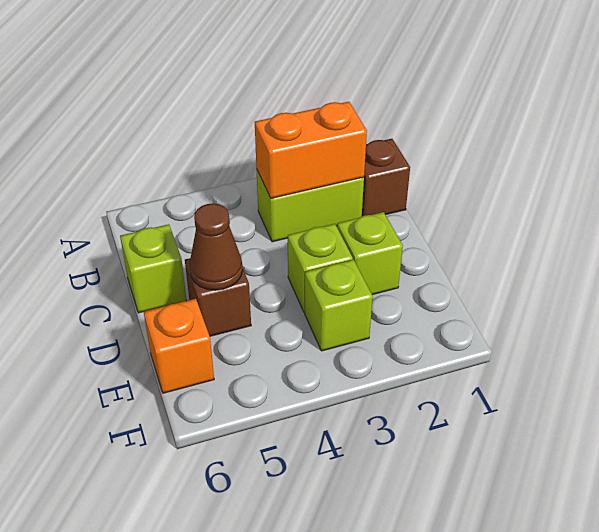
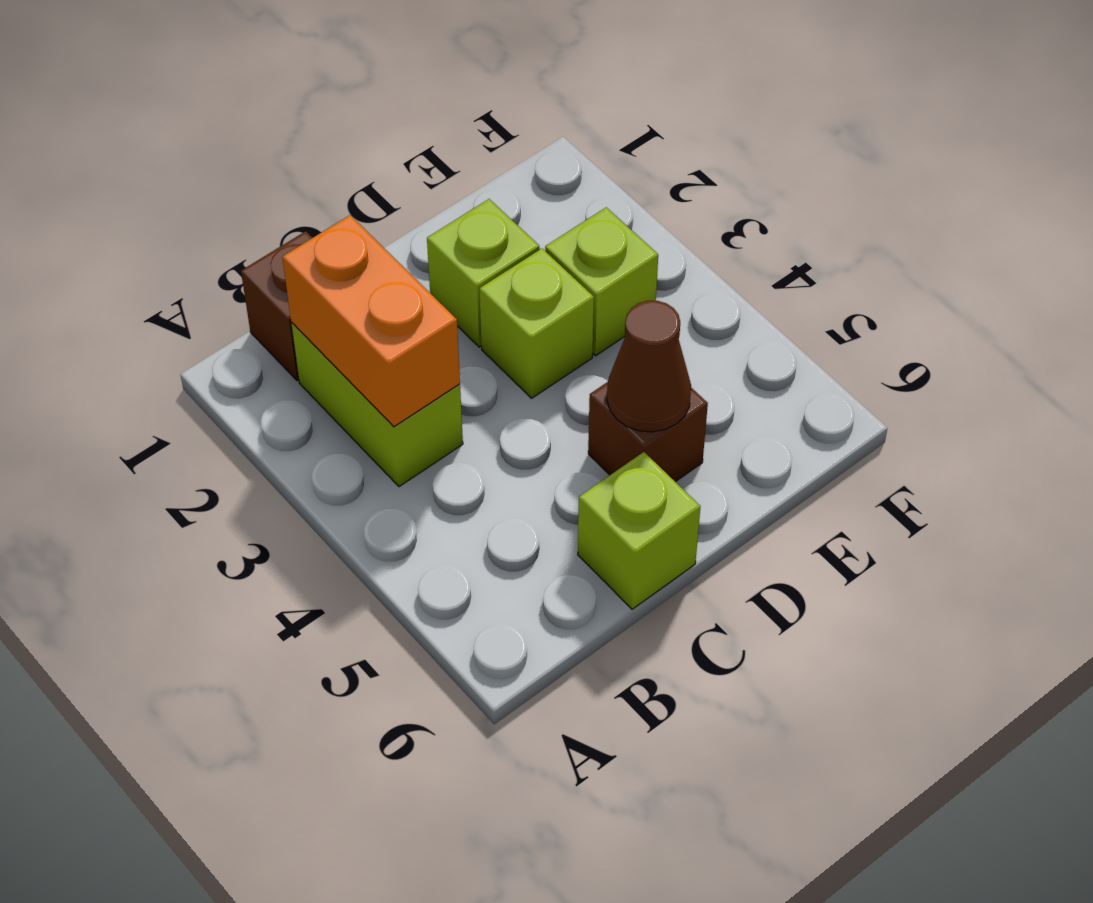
orange 1x1 brick [144,299,214,393] -> none

